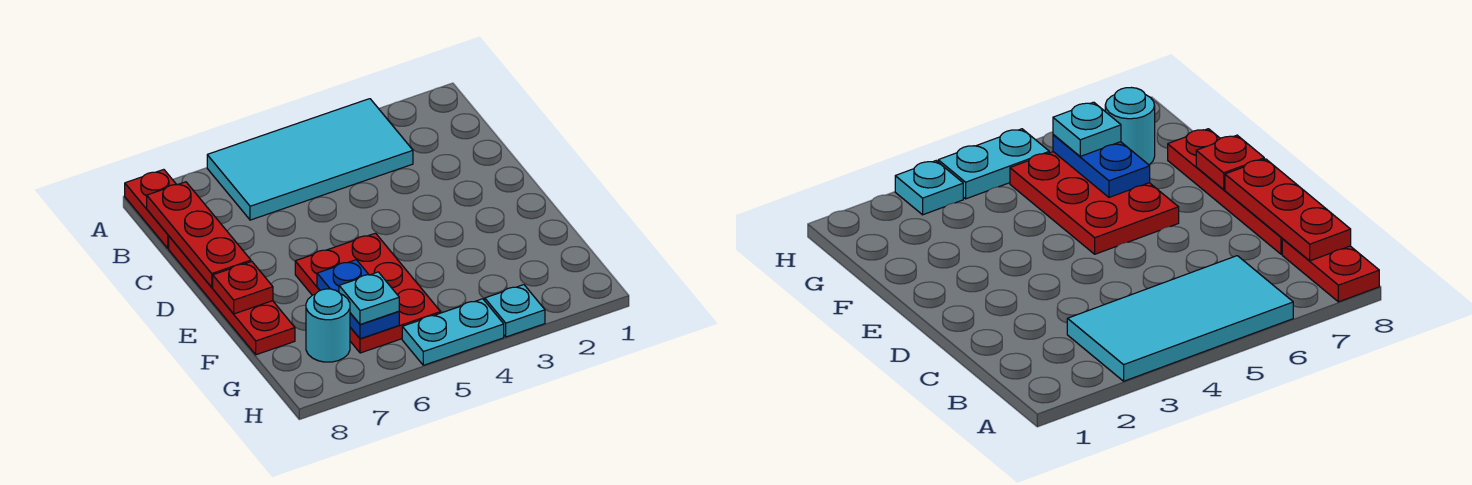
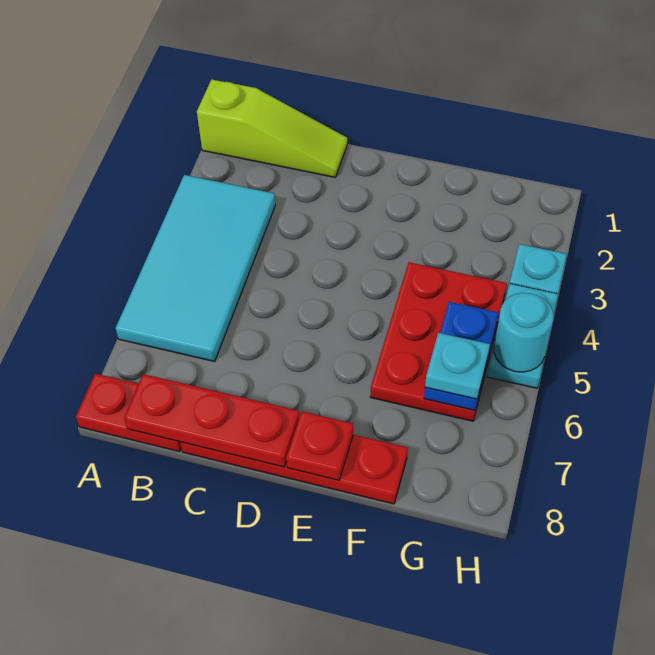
none -> lime 1x3 slope [197,79,347,177]
red 2x3 plate [295,233,441,353] -> red 2x3 plate turned to [370,262,507,421]
blue 1x2 plate [317,260,399,339] -> blue 1x2 plate turned to [424,302,498,410]
cyan 1x1 round brick [306,289,350,362] -> cyan 1x1 round brick moved to [494,293,553,372]

